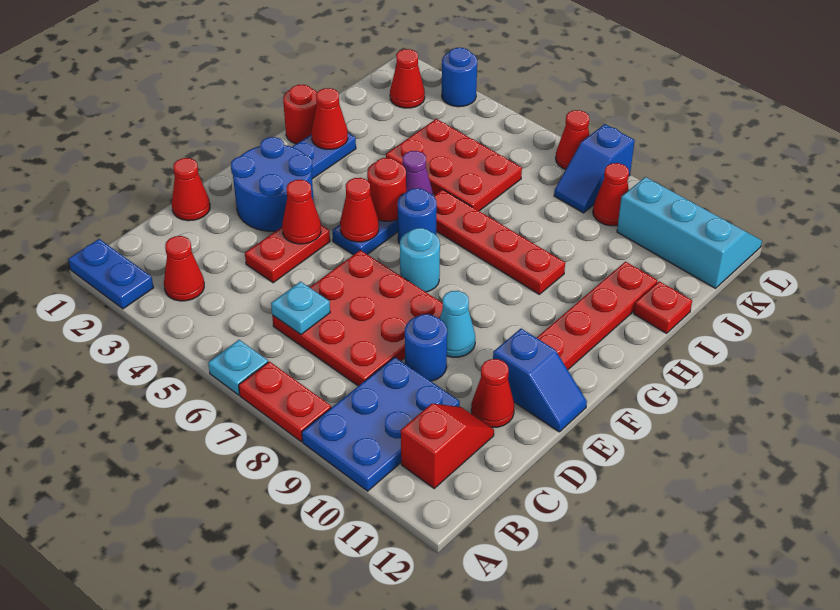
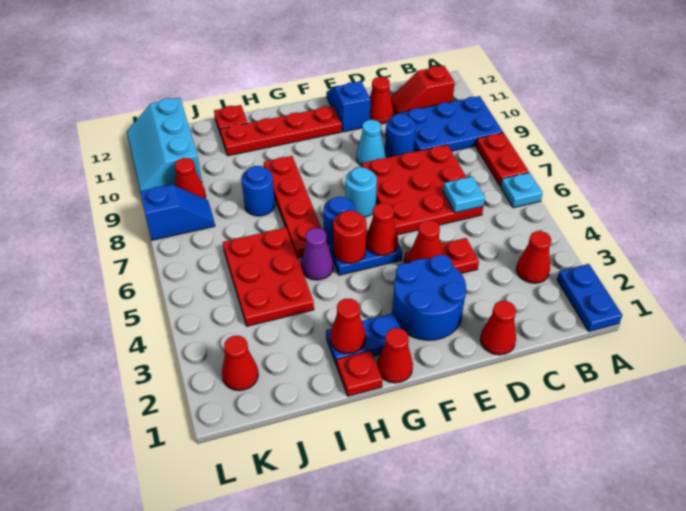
red 1x1 round brick [283,85,317,144] -> red 1x1 plate [337,351,383,396]
blue 1x1 round brick [442,48,477,107] -> blue 1x1 round brick moved to [241,166,275,216]
red 1x1 cone [556,110,589,169] -> red 1x1 cone moved to [377,328,413,383]

